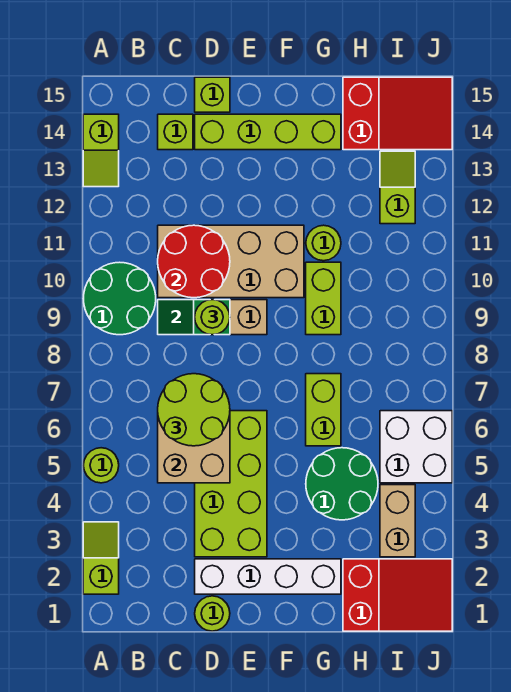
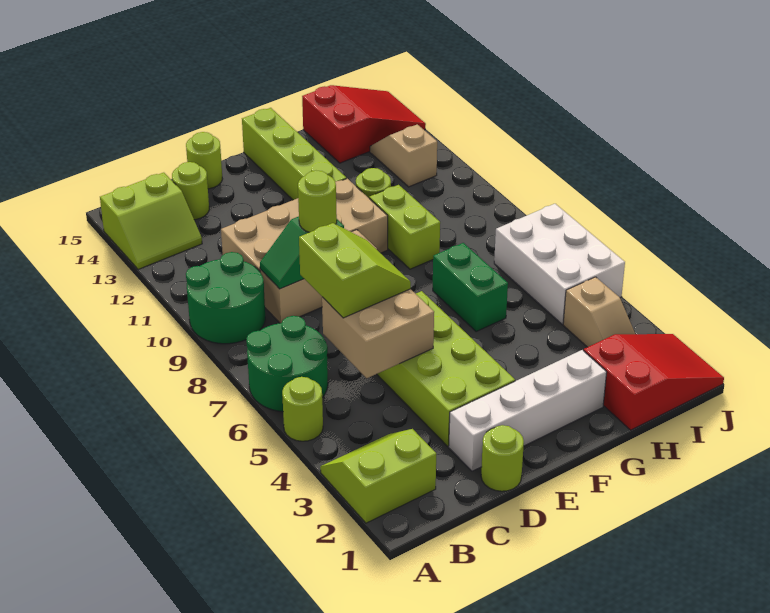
lime 1x2 slope [83,522,119,594] -> lime 2x2 slope [320,429,436,523]
lime 1x2 slope [83,114,119,187] -> lime 2x2 slope [100,173,202,270]
lime 2x2 round brick [158,374,230,446] -> lime 2x2 slope [299,223,411,318]
red 2x2 round brick [158,225,230,298] -> none
lime 1x1 brick [158,114,193,150] -> lime 1x1 round brick [172,162,209,220]
lime 1x4 brick [195,114,341,150] -> lime 1x4 brick turned to [242,108,346,200]
lime 1x1 brick [195,77,230,112] -> lime 1x1 round brick [186,132,222,189]
green 2x2 round brick [306,448,378,520] -> green 2x2 round brick moved to [246,316,328,412]
lime 1x2 brick [306,374,341,446] -> green 1x2 brick [433,243,508,332]
tan 1x2 brick [380,485,415,557] -> tan 1x2 slope [563,277,635,347]
white 2x2 brick [380,411,452,483] -> white 2x3 brick [494,204,625,324]
lime 1x2 slope [380,151,415,224] -> tan 1x2 slope [370,124,437,187]

